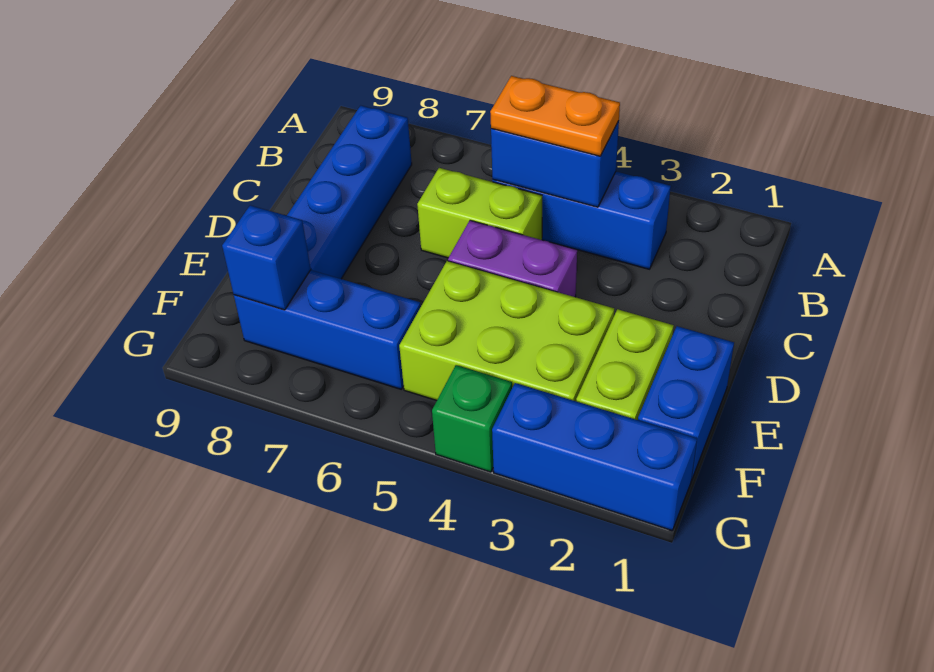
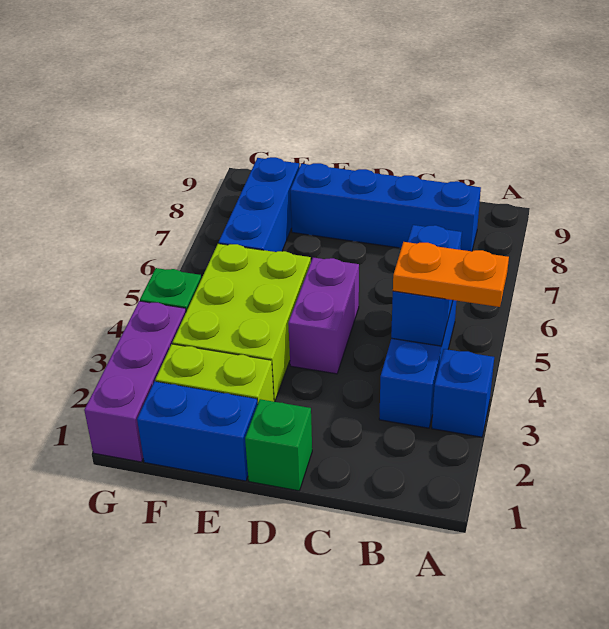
orange 1x2 plate [490,76,620,156] -> orange 1x2 plate turned to [393,242,509,307]
lime 1x2 brick [417,168,542,258] -> none
none -> green 1x1 brick [245,399,312,491]
blue 1x1 brick [222,205,311,310] -> blue 1x1 brick moved to [432,349,494,437]
blue 1x3 brick [492,383,697,531] -> purple 1x3 brick [84,301,186,462]

